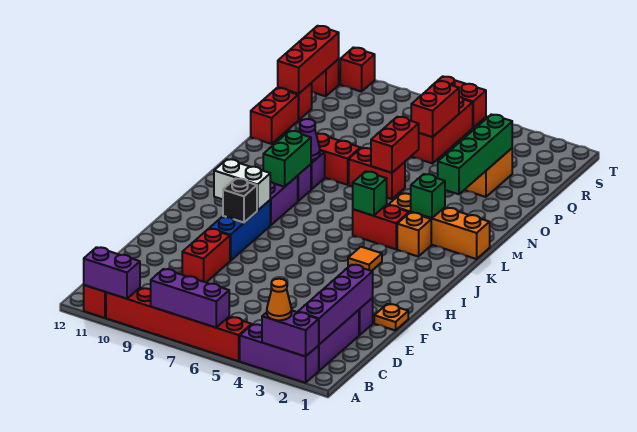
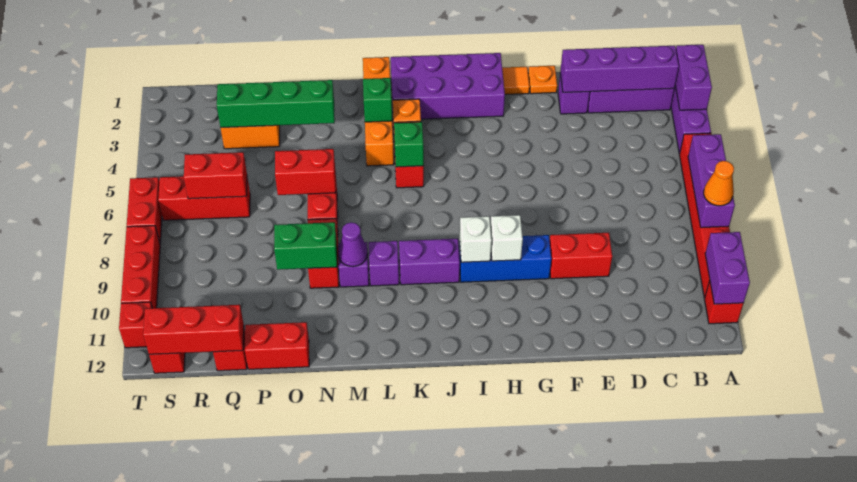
orange 1x1 cone [267,279,292,320] -> orange 1x1 cone moved to [704,161,734,206]
none -> purple 2x4 brick [391,53,505,119]
black 1x1 brick [223,178,257,222] -> white 1x1 brick [490,215,523,261]
orange 1x1 tile [348,247,382,271] -> orange 1x1 tile moved to [502,67,530,95]
white 1x2 brick [214,159,270,211] -> white 1x1 brick [460,216,492,262]
green 1x2 brick [263,131,311,187] -> green 1x2 brick moved to [274,222,337,270]
none -> red 1x3 brick [121,226,160,308]

